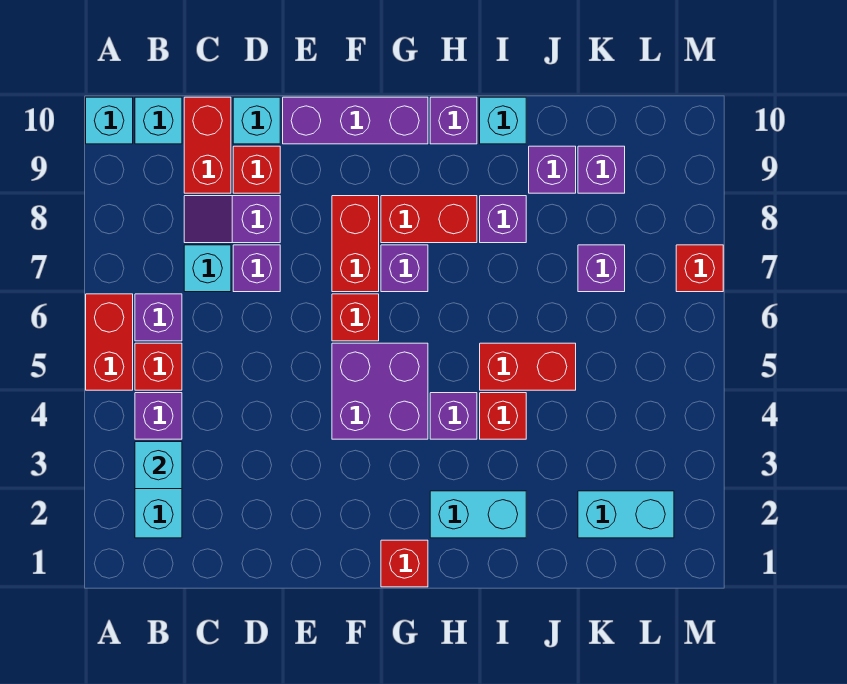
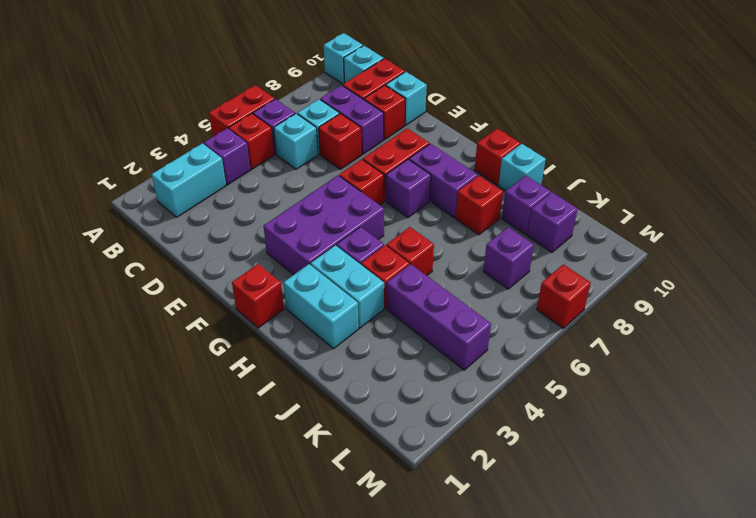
cyan 1x1 brick [135,442,182,489] -> cyan 1x1 brick moved to [274,114,318,169]
purple 1x2 slope [184,196,280,243] -> purple 1x2 brick [320,85,384,154]
purple 1x1 brick [233,245,280,292] -> red 1x1 brick [319,114,362,169]
purple 1x3 brick [283,97,428,144] -> purple 1x3 brick moved to [386,264,491,370]
purple 2x2 brick [332,343,428,439] -> purple 2x3 brick [264,175,384,275]
red 1x2 brick [381,196,477,243] -> purple 1x2 brick [409,144,478,218]
purple 1x1 brick [430,97,477,144] -> red 1x1 brick [475,129,520,185]
red 1x2 brick [480,343,576,390] -> red 1x1 brick [386,227,434,276]
purple 1x1 brick [480,196,526,243] -> red 1x1 brick [456,176,503,235]
cyan 1x2 brick [578,491,674,538] -> cyan 1x2 brick moved to [310,245,384,328]

